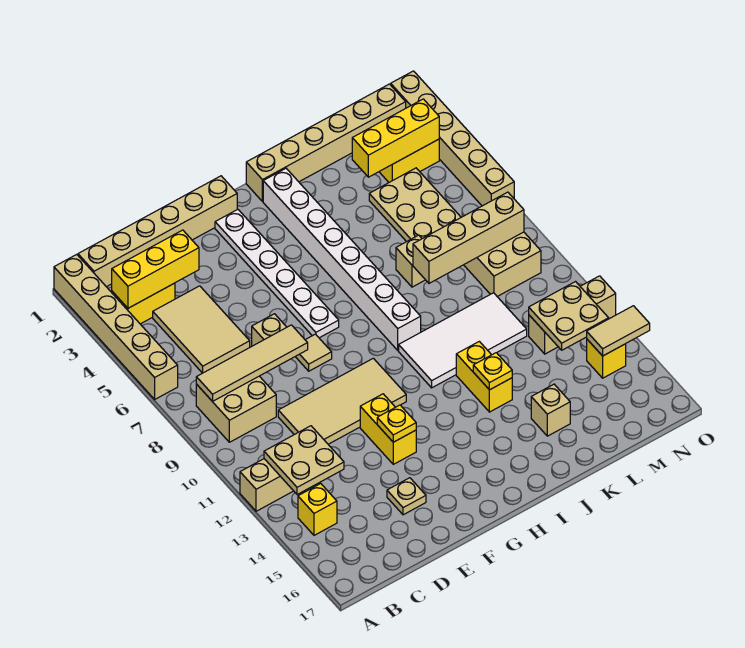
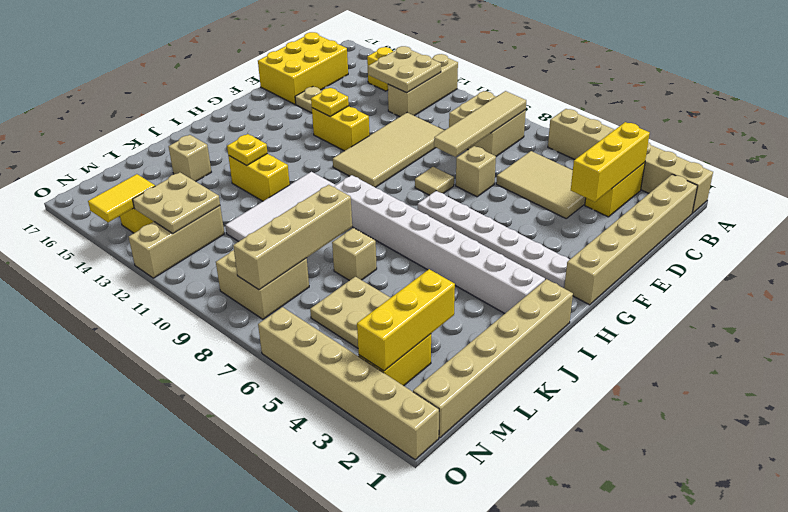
none -> yellow 2x3 brick [258,32,348,104]
tan 1x2 tile [587,306,650,356] -> yellow 1x2 tile [88,174,155,222]

